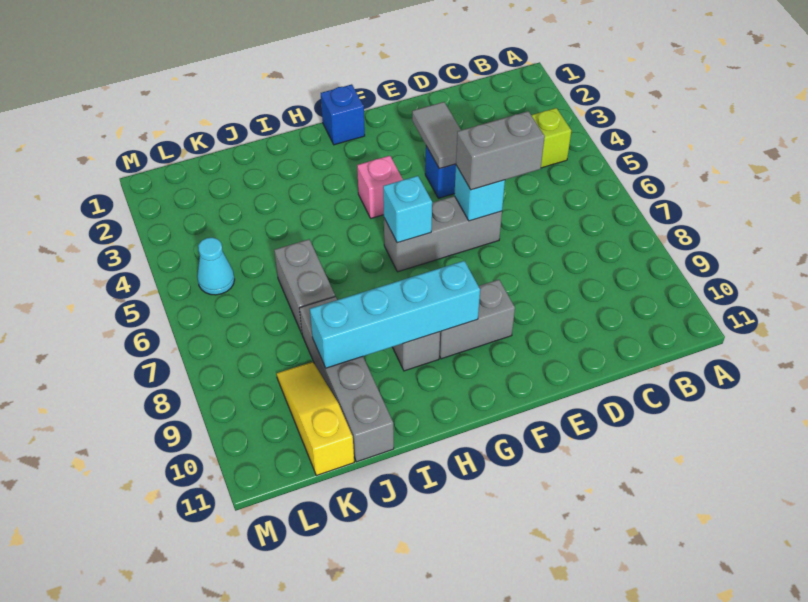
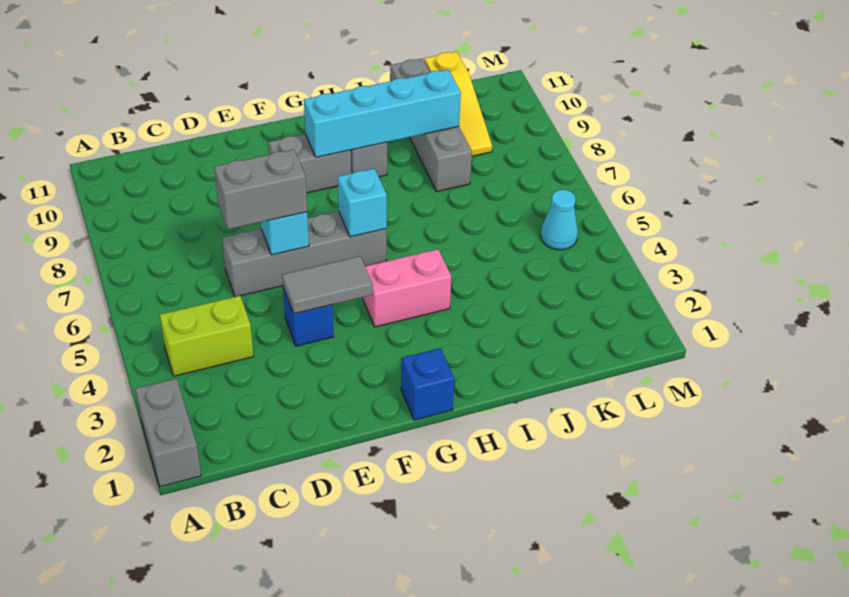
grey 1x2 tile [412,102,461,169] -> grey 1x2 tile turned to [282,256,373,314]
grey 1x3 brick [384,196,502,272] -> grey 1x4 brick [222,211,386,297]
pink 1x1 brick [357,156,403,218] -> pink 1x2 brick [363,249,451,327]
grey 1x2 brick [274,239,335,333] -> grey 1x2 brick moved to [135,379,201,487]

